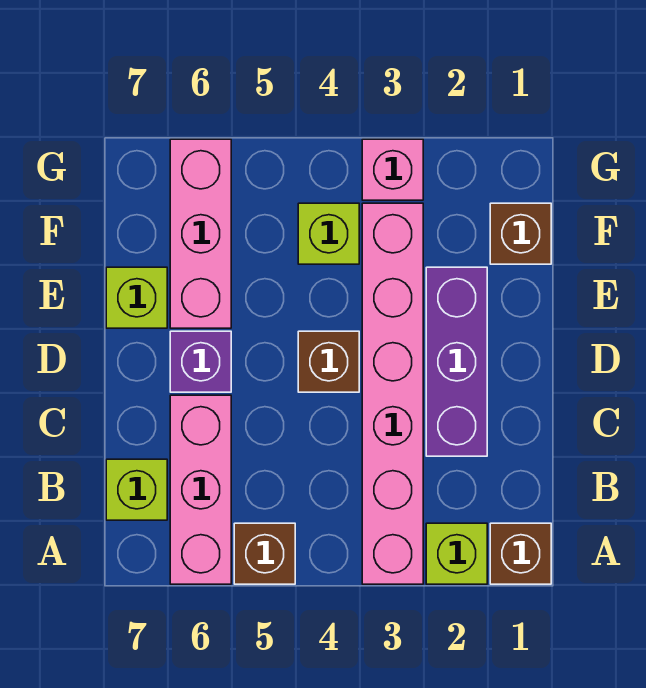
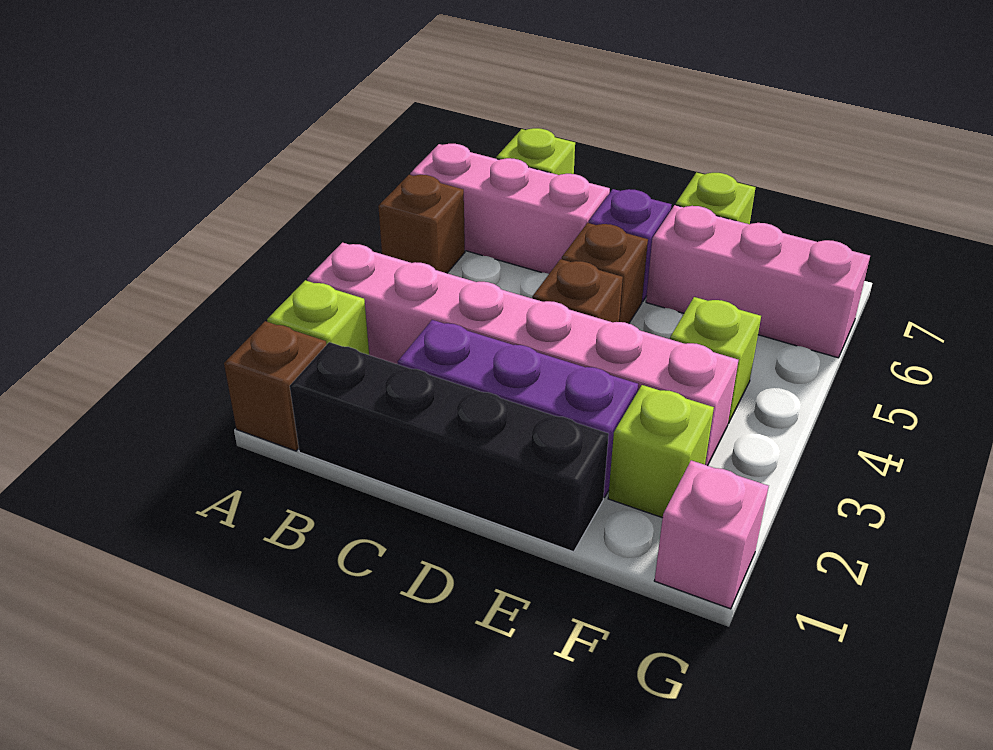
none -> black 1x4 brick [290,342,609,552]
brown 1x1 brick [490,203,551,264] -> brown 1x1 brick moved to [562,223,648,324]
none -> lime 1x1 brick [608,385,714,518]
pink 1x1 brick [362,139,423,200] -> pink 1x1 brick moved to [654,460,769,609]

